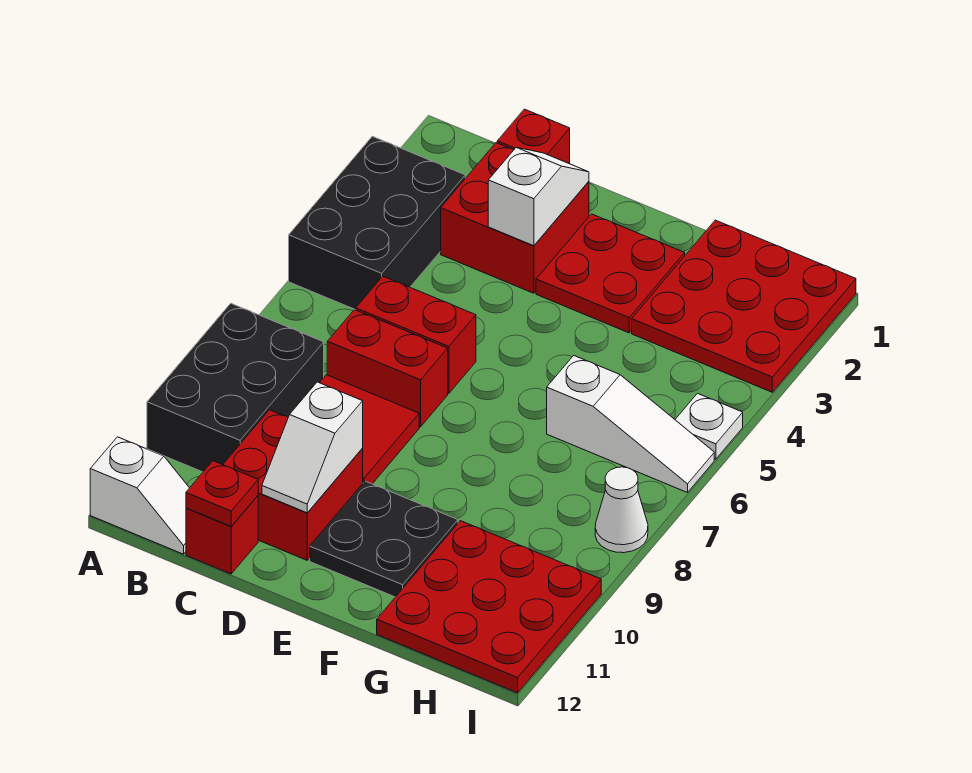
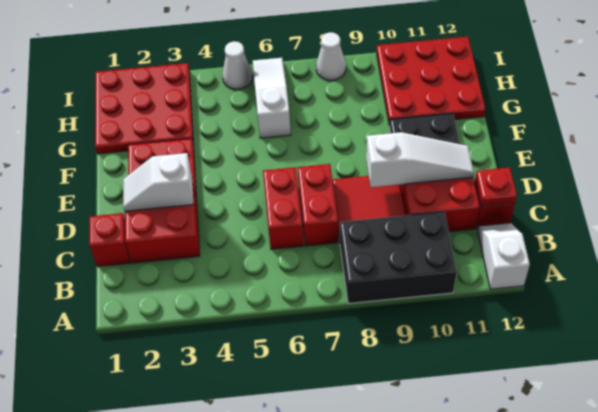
black 2x3 brick [289,136,465,310] -> none
white 1x2 slope [262,382,363,513] -> white 1x3 slope [366,132,474,187]
white 1x1 plate [675,393,743,459] -> white 1x1 cone [222,41,253,89]

